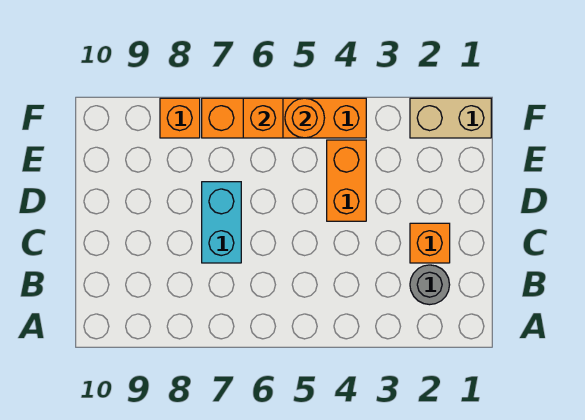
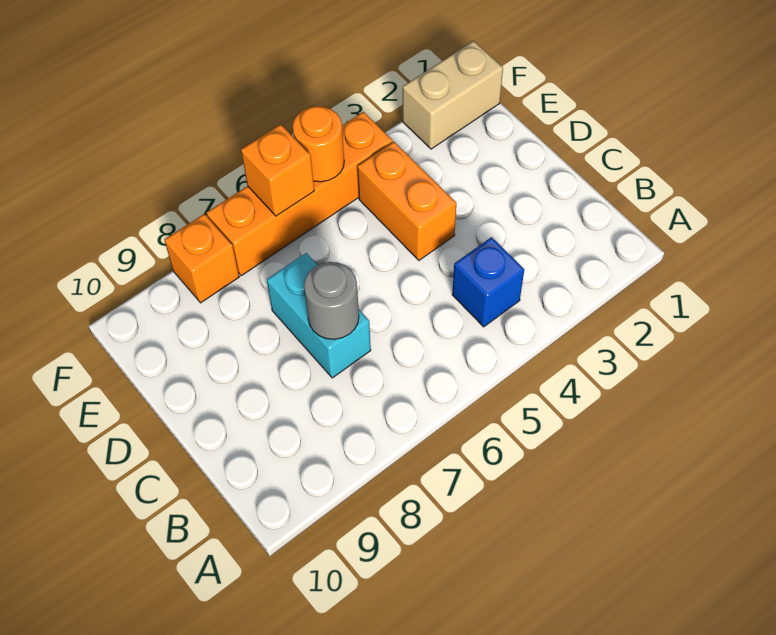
grey 1x1 round brick [410,265,450,305] -> grey 1x1 round brick moved to [304,262,359,339]
none -> blue 1x1 brick [452,237,524,327]
orange 1x1 brick [410,223,450,263] -> none

